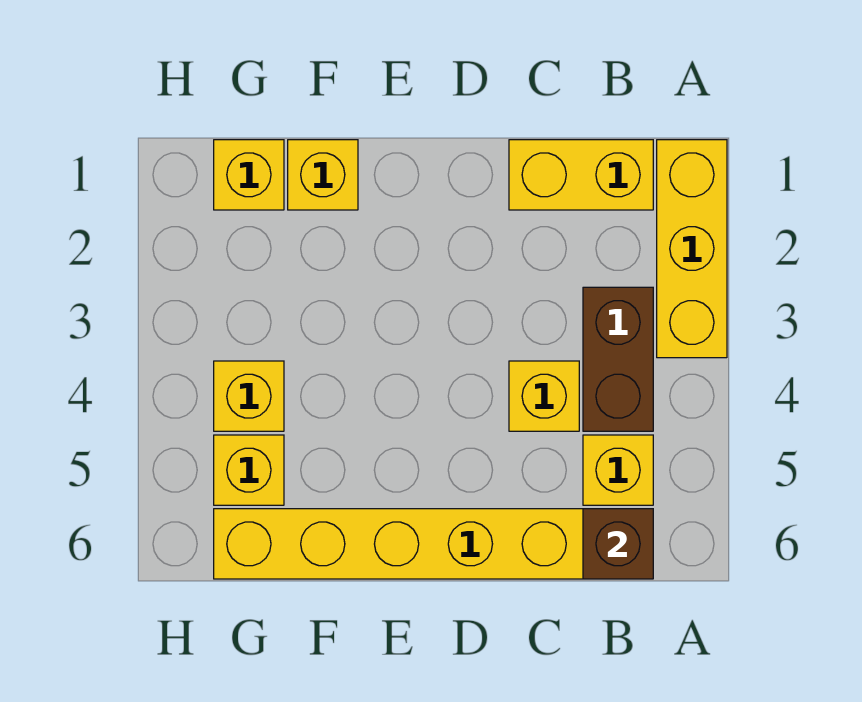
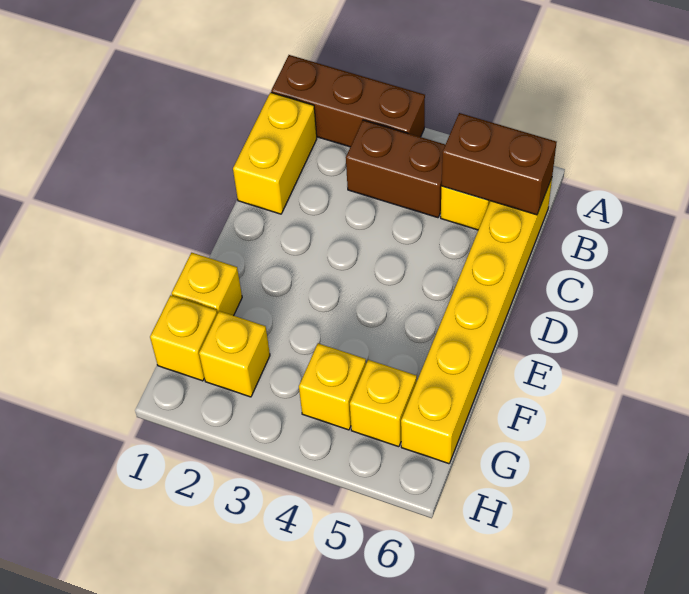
yellow 1x3 brick [657,140,727,358] -> brown 1x3 brick [271,55,425,147]
brown 1x1 brick [583,509,653,579] -> brown 1x2 brick [442,113,557,215]
yellow 1x1 brick [509,361,579,431] -> yellow 1x1 brick moved to [199,311,270,397]

